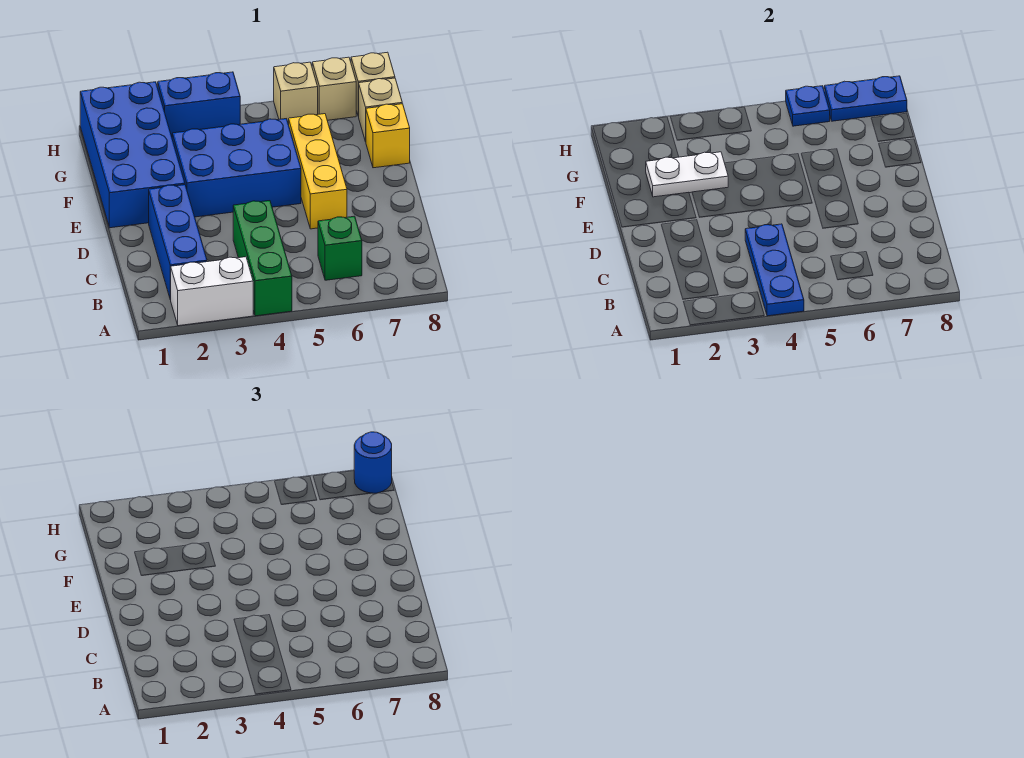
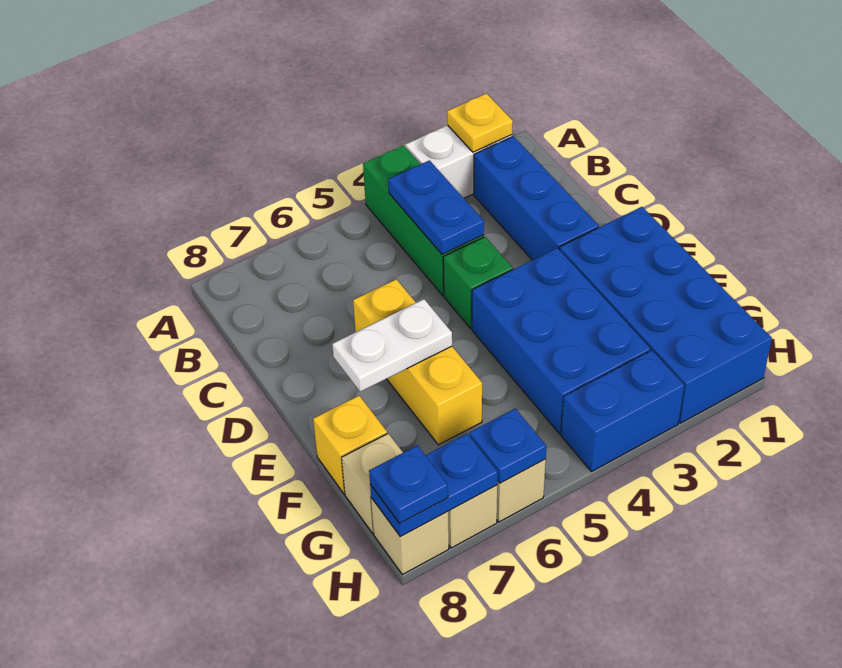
none -> yellow 1x1 plate [447,93,513,152]
blue 1x3 plate [745,224,804,316] -> blue 1x2 plate [388,160,484,255]
green 1x1 brick [318,216,362,280] -> green 1x1 brick moved to [443,237,513,328]
blue 2x3 brick [172,119,301,217] -> blue 2x3 brick turned to [472,248,650,434]
white 1x2 plate [646,152,728,197] -> white 1x2 plate moved to [332,299,452,392]
blue 1x1 round brick [354,432,392,493] -> blue 1x1 plate [369,445,448,523]

